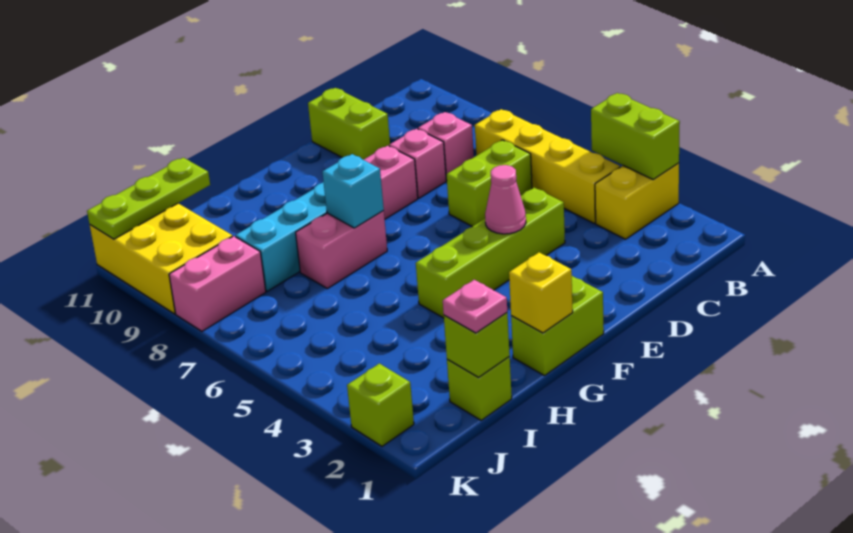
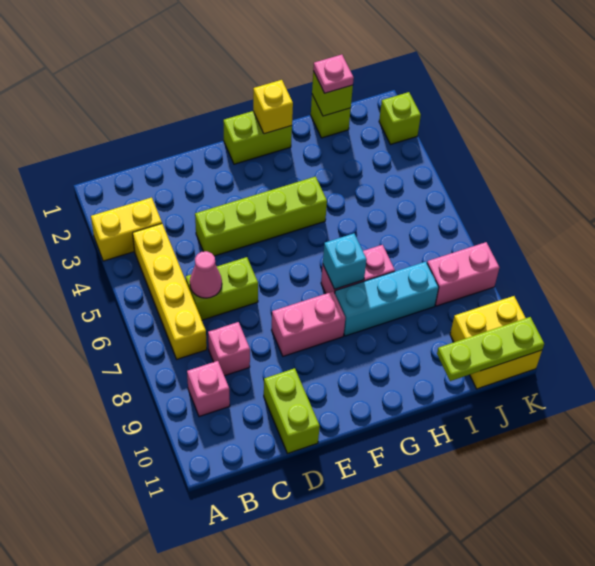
lime 1x2 brick [591,93,680,180] -> none
pink 1x1 brick [389,129,446,198] -> pink 1x1 brick moved to [187,361,230,417]
pink 1x1 cone [485,165,526,234] -> pink 1x1 cone moved to [190,251,222,298]
yellow 2x3 brick [90,203,233,314] -> yellow 2x2 brick [450,296,542,389]

